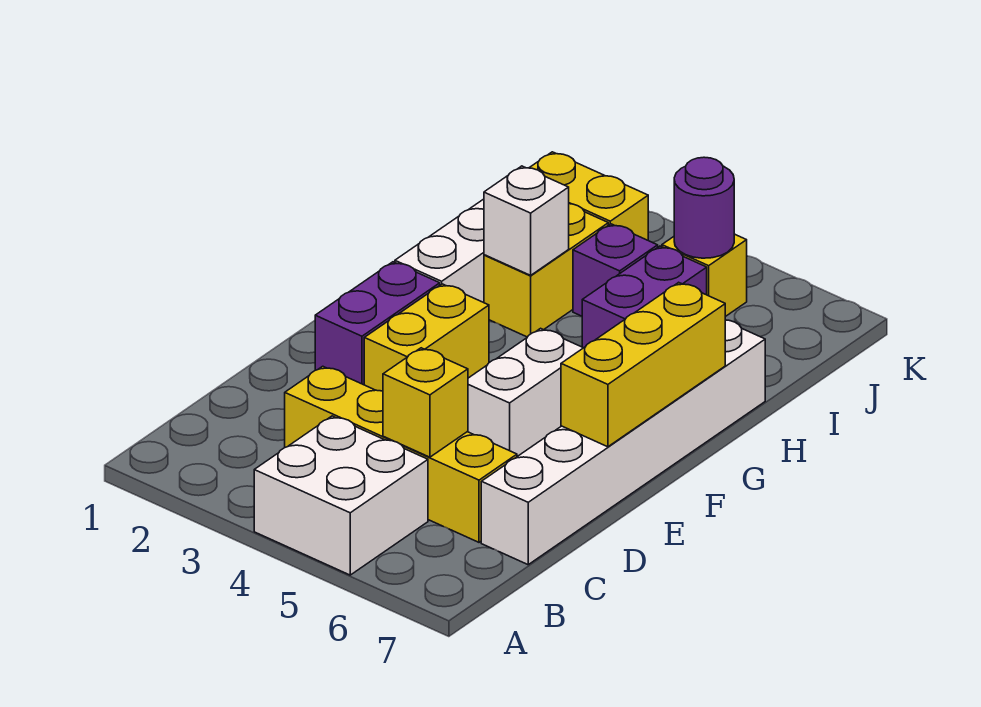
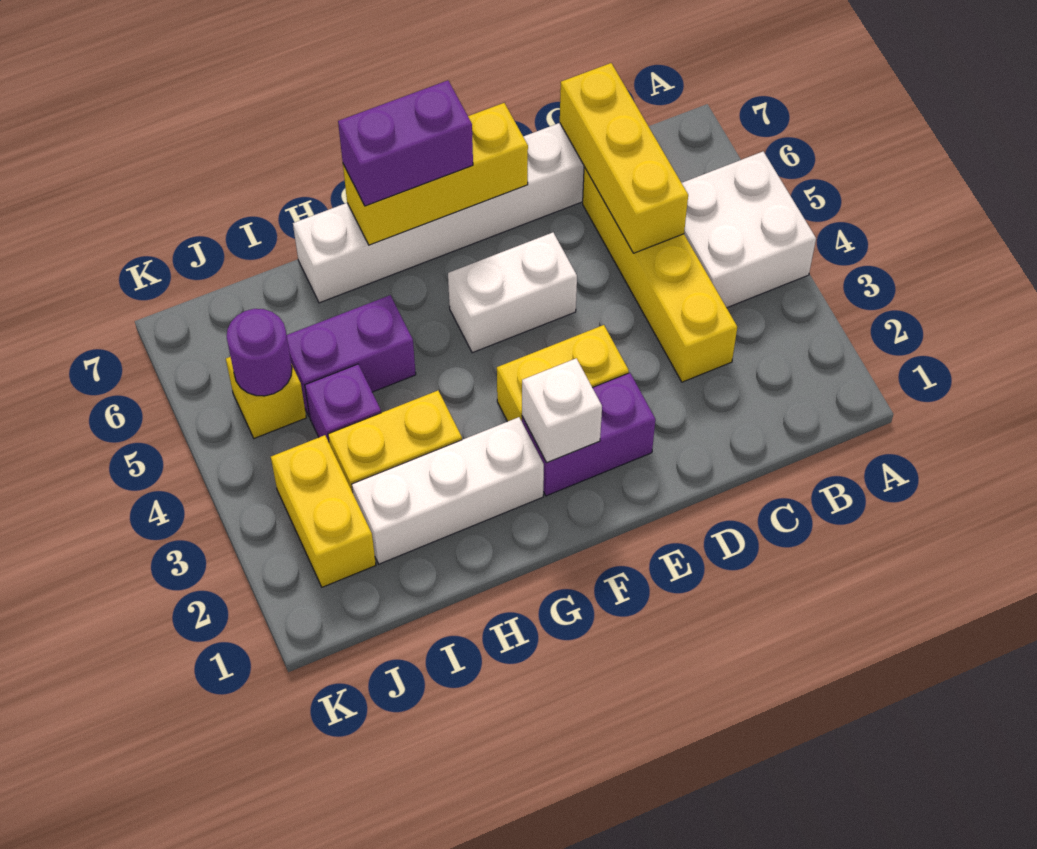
yellow 1x1 brick [383,348,468,457] -> yellow 1x3 brick [560,63,688,253]
none -> purple 1x2 brick [338,81,473,206]
white 1x1 brick [484,166,569,275] -> white 1x1 brick moved to [522,358,602,463]

